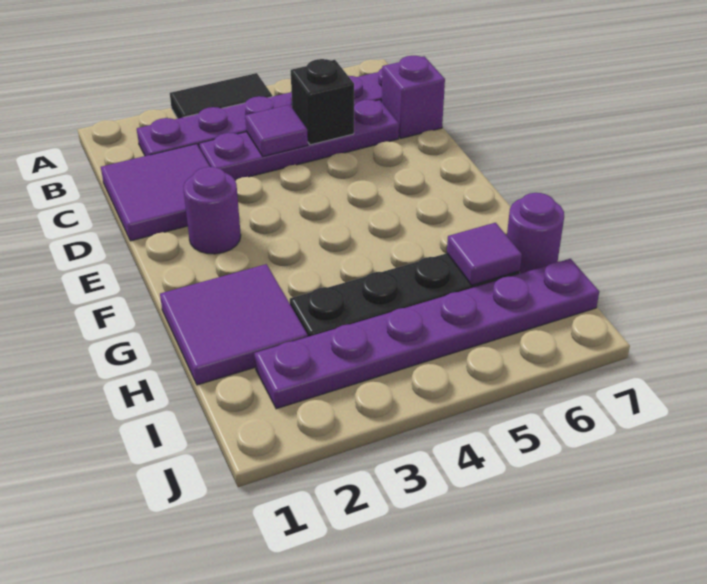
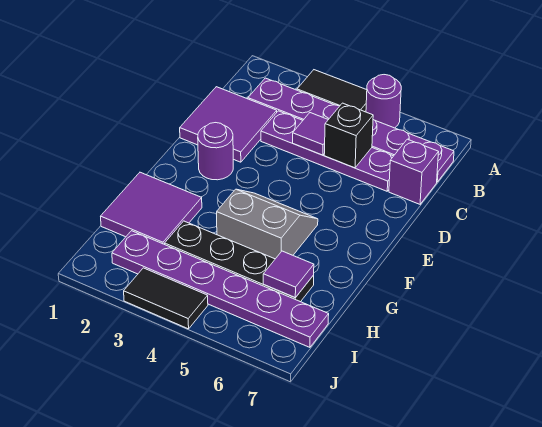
none -> grey 2x2 slope [217,189,318,259]
purple 1x1 round brick [507,193,564,273] -> purple 1x1 round brick moved to [366,75,401,128]
none -> black 1x2 tile [124,268,208,329]

